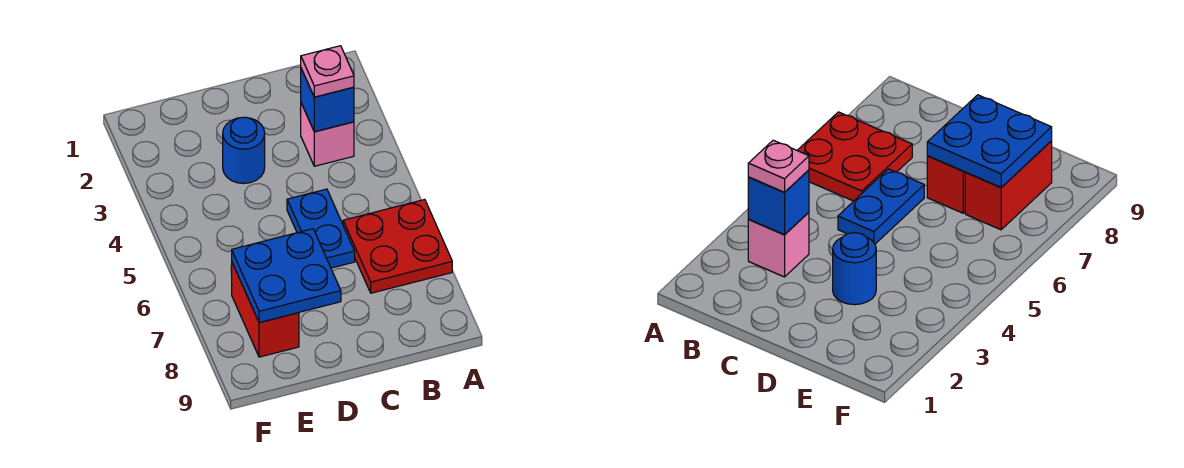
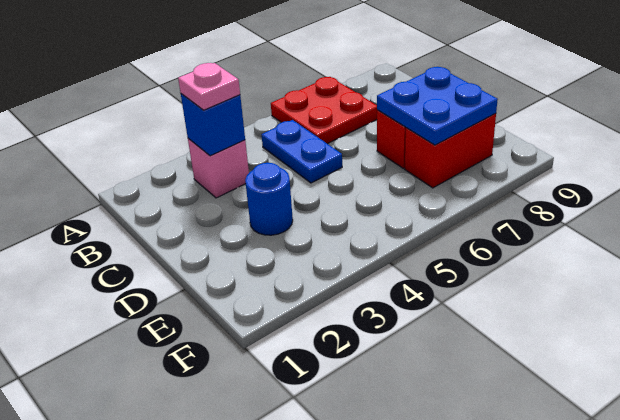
blue 1x2 plate [287,189,355,268] -> blue 1x2 plate turned to [262,120,342,183]

